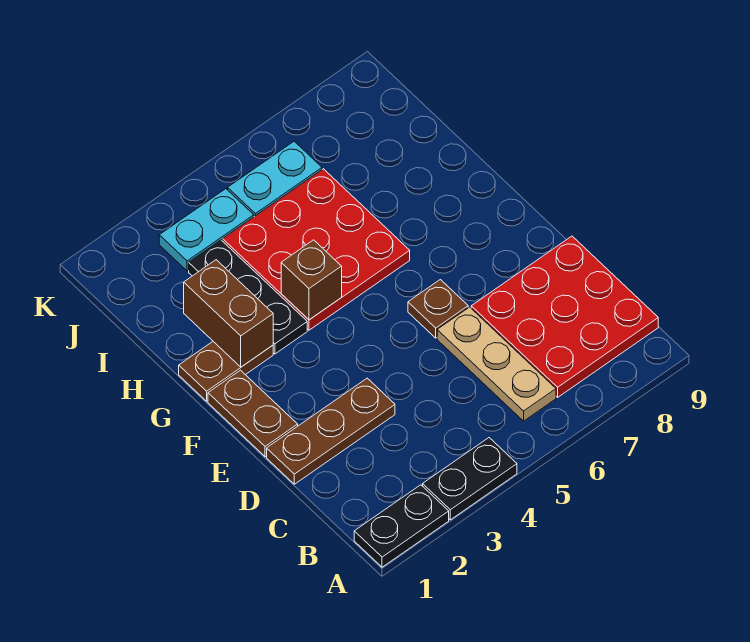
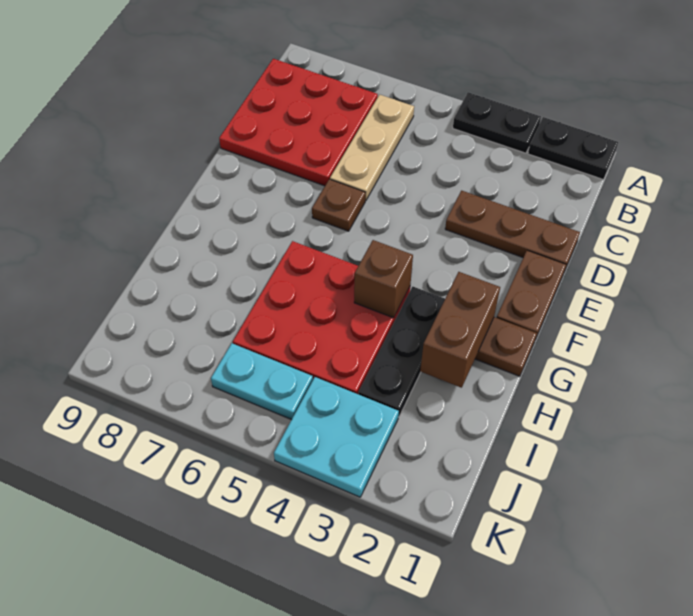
cyan 1x2 plate [159,189,254,271] -> cyan 2x2 plate [274,377,399,497]

